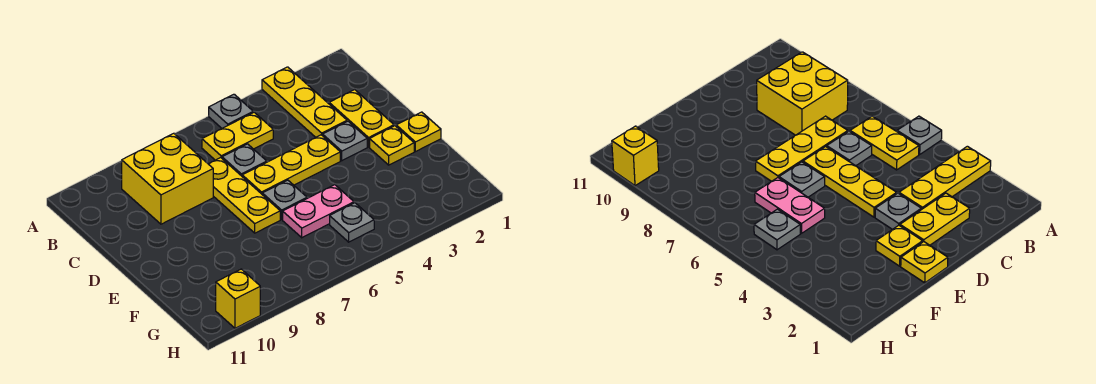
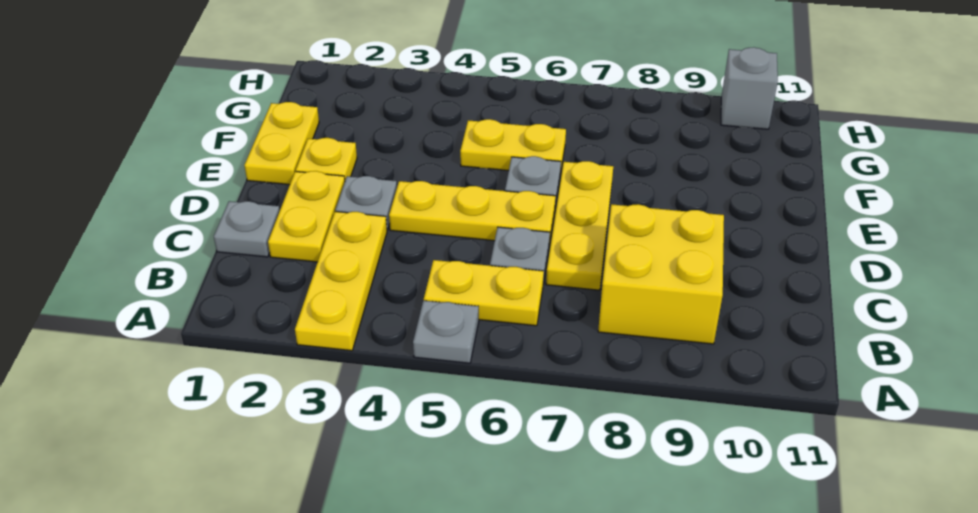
yellow 1x1 plate [396,112,441,152] -> yellow 1x2 plate [244,102,319,185]
pink 1x2 plate [283,185,354,238] -> yellow 1x2 plate [460,119,566,175]
grey 1x1 plate [330,203,374,242] -> grey 1x1 plate moved to [214,201,280,257]
yellow 1x1 brick [216,269,260,328] -> grey 1x1 brick [721,47,778,129]

